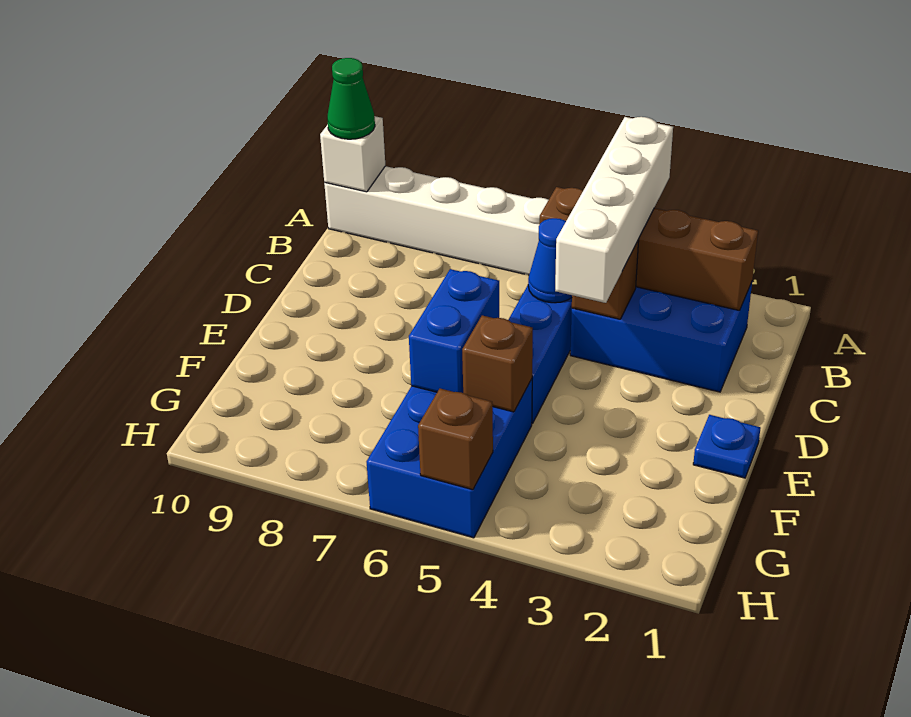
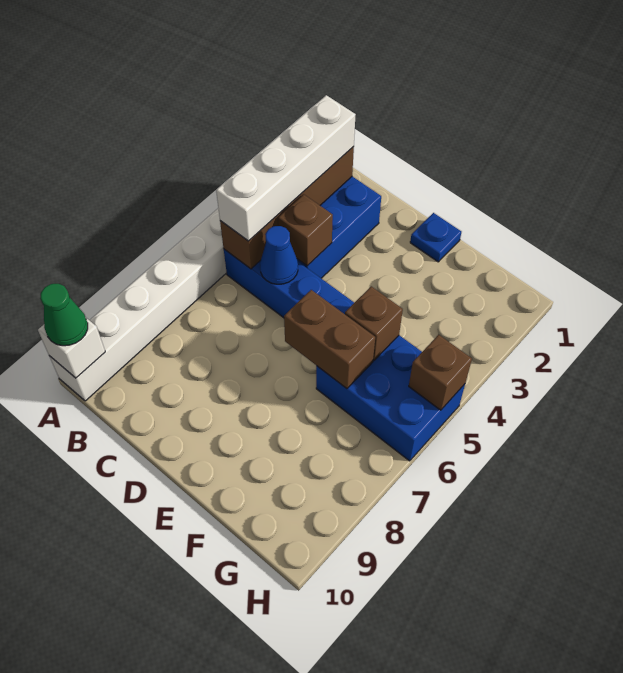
white 1x4 brick [555,117,673,303] -> white 1x4 brick turned to [216,95,356,241]
blue 1x2 brick [409,269,499,393] -> brown 1x2 brick [284,290,375,388]

